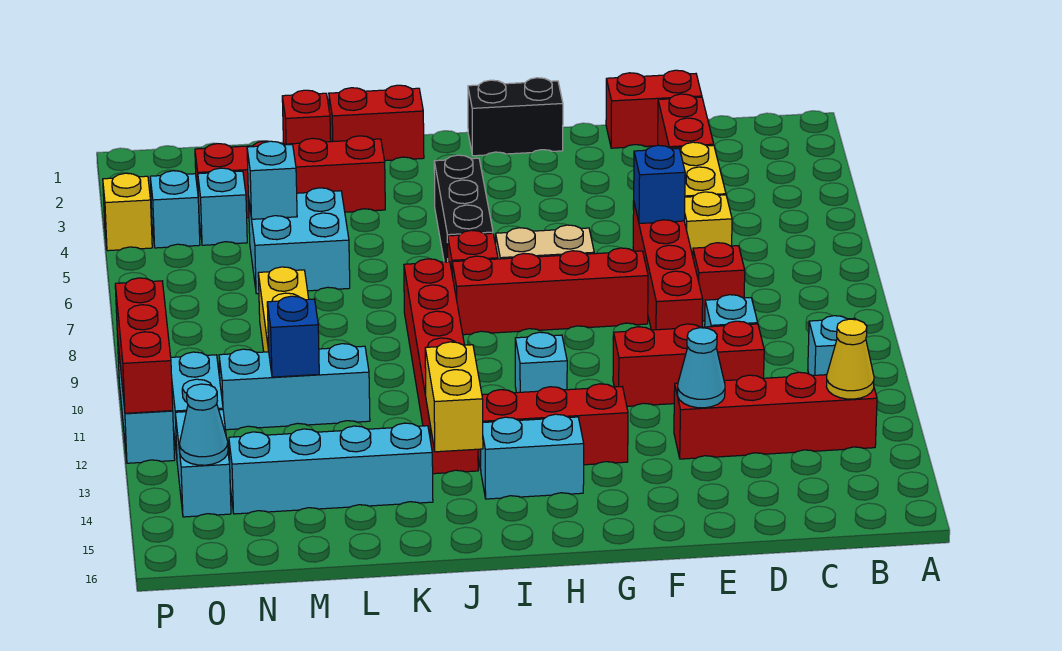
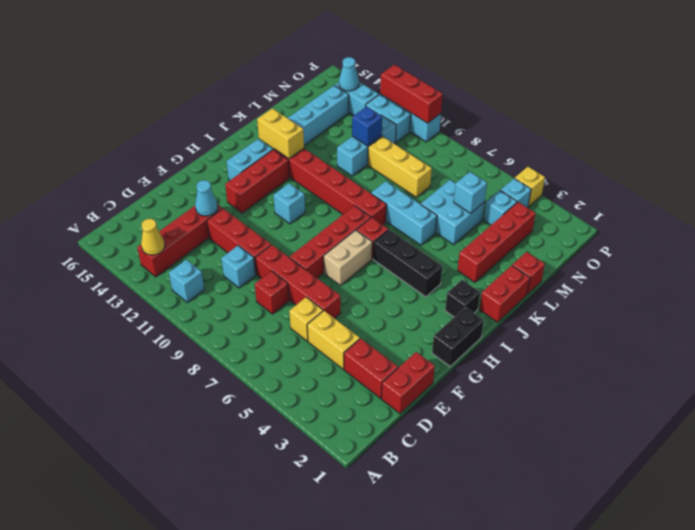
red 1x3 brick [613,321,764,406] -> red 1x3 brick turned to [207,209,271,274]
blue 1x1 brick [634,145,685,224] -> none
none -> black 1x1 brick [445,280,480,317]
none -> cyan 1x3 brick [371,181,437,245]

